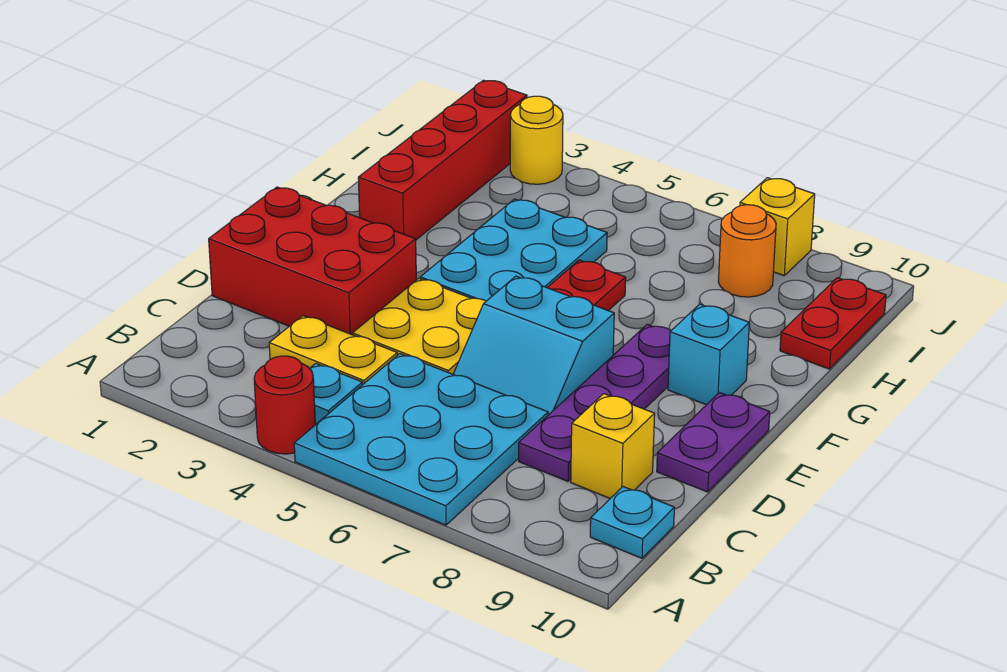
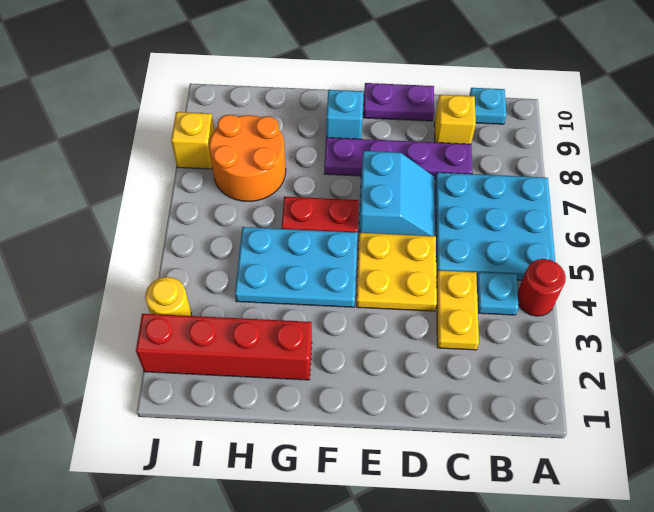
red 2x3 brick [209,187,416,335] -> none
red 1x2 plate [780,278,886,369] -> none
orange 1x1 round brick [718,205,776,297] -> orange 2x2 round brick [209,115,286,201]

